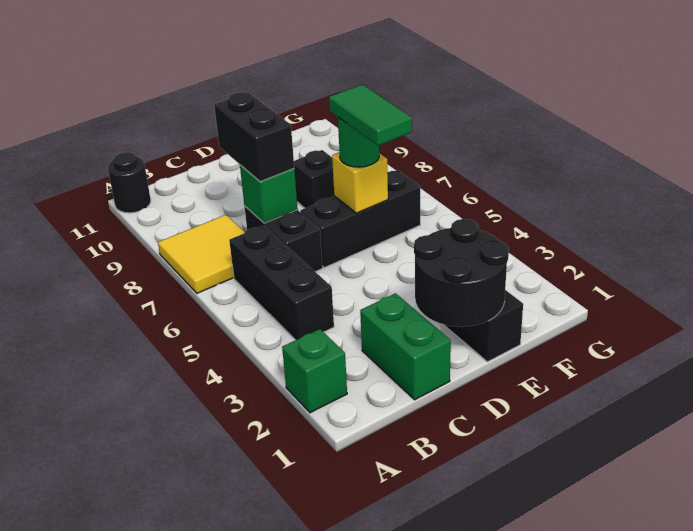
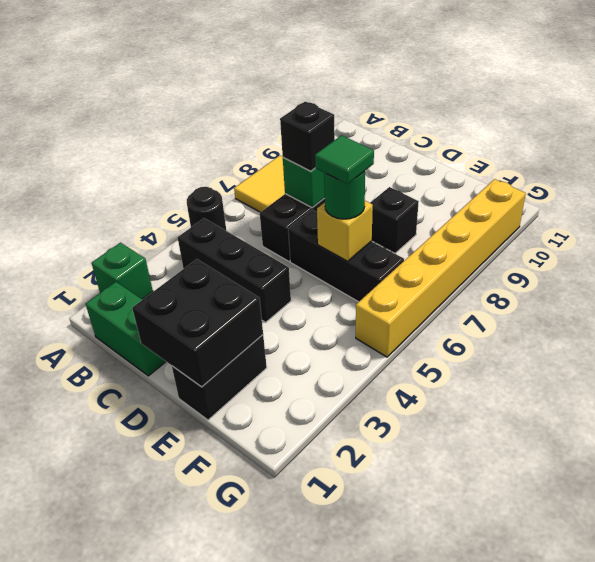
black 1x1 round brick [108,152,151,213] -> black 1x1 round brick moved to [187,187,226,230]
black 1x3 brick [229,226,334,340] -> black 1x3 brick turned to [178,218,291,322]
green 1x2 brick [360,293,451,400] -> green 1x2 brick turned to [86,282,166,376]
black 1x2 brick [214,92,294,181] -> black 1x1 brick [280,101,335,171]
black 2x2 round brick [414,219,509,327] -> black 2x2 brick [132,259,263,387]
green 1x2 tile [329,84,412,146] -> green 1x1 tile [315,135,374,184]
none -> yellow 1x6 brick [356,179,526,357]

